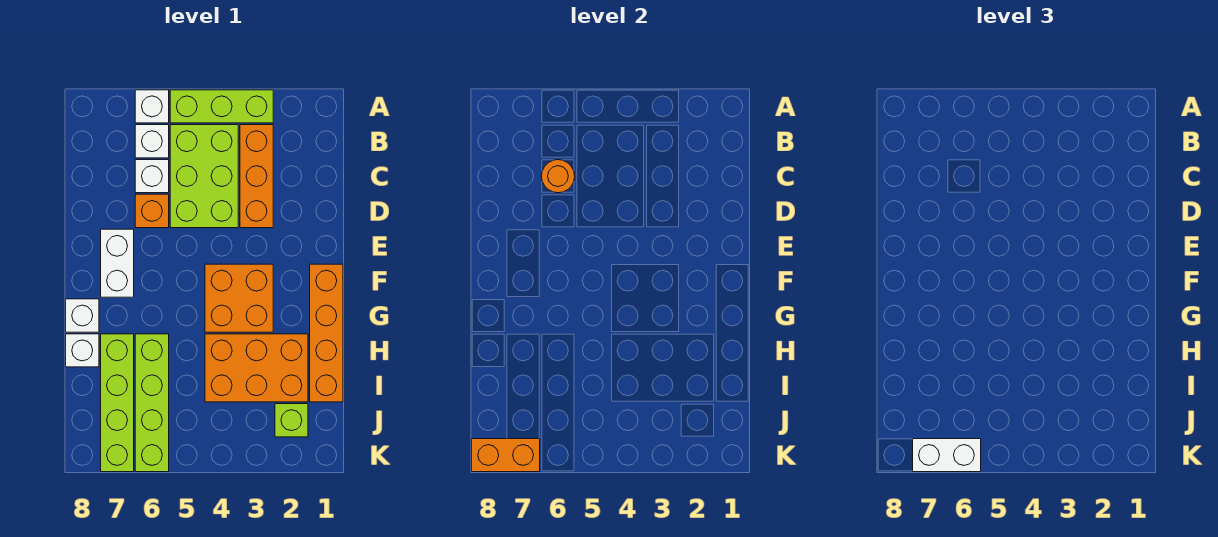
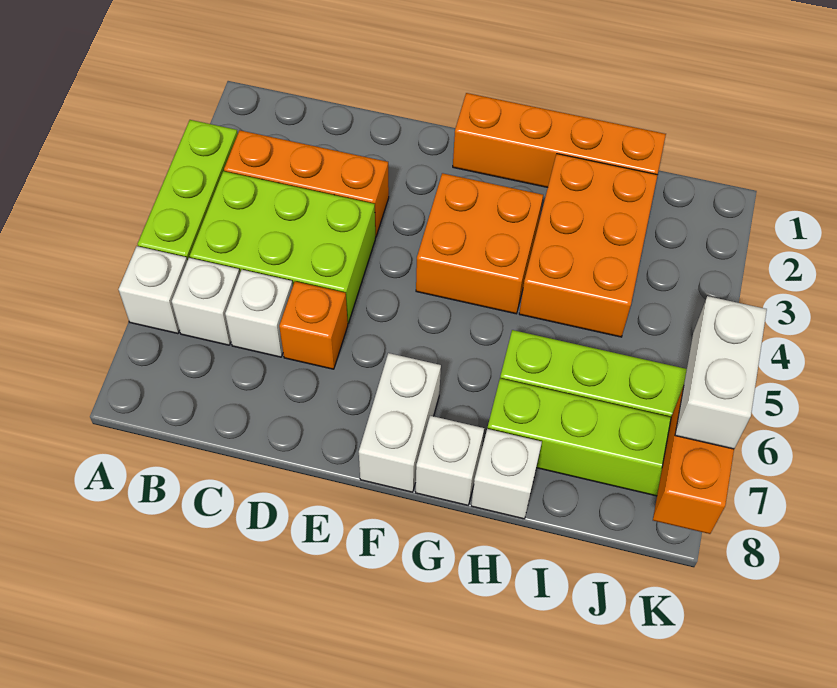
orange 1x1 round brick [541,160,575,193] -> none
white 1x2 brick [101,229,134,297] -> white 1x2 brick turned to [359,353,441,492]
lime 1x1 brick [275,404,308,437] -> none

